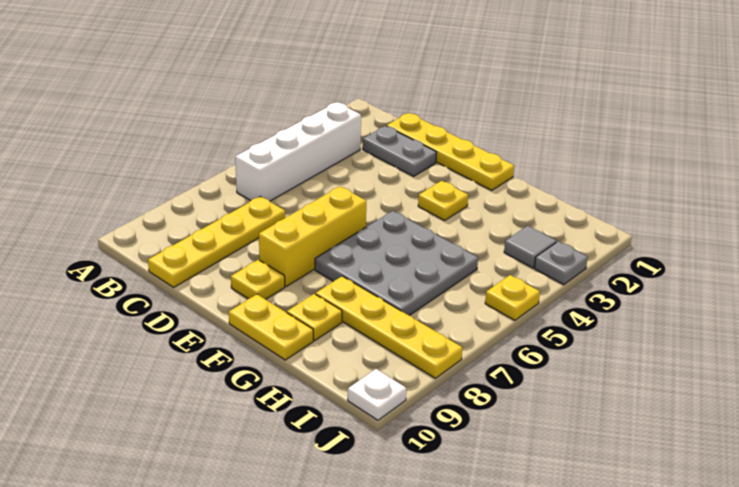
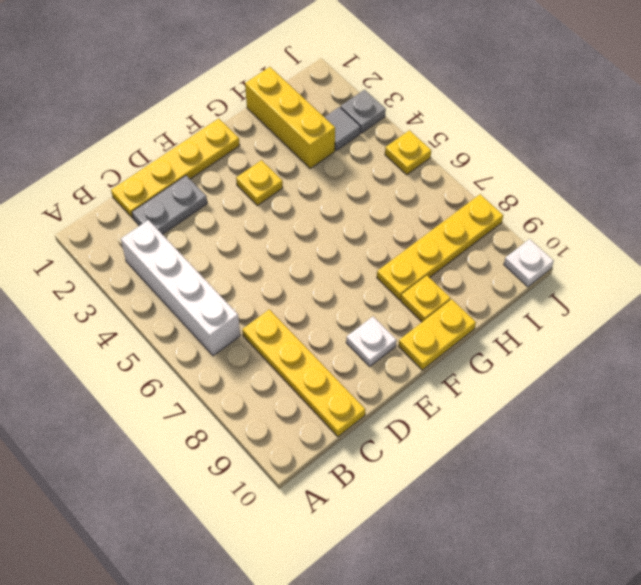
yellow 1x3 brick [259,186,366,287] -> yellow 1x3 brick moved to [245,67,335,169]
yellow 1x1 plate [231,260,285,299] -> white 1x1 plate [346,317,396,366]
grey 3x3 plate [315,211,478,316] -> none

